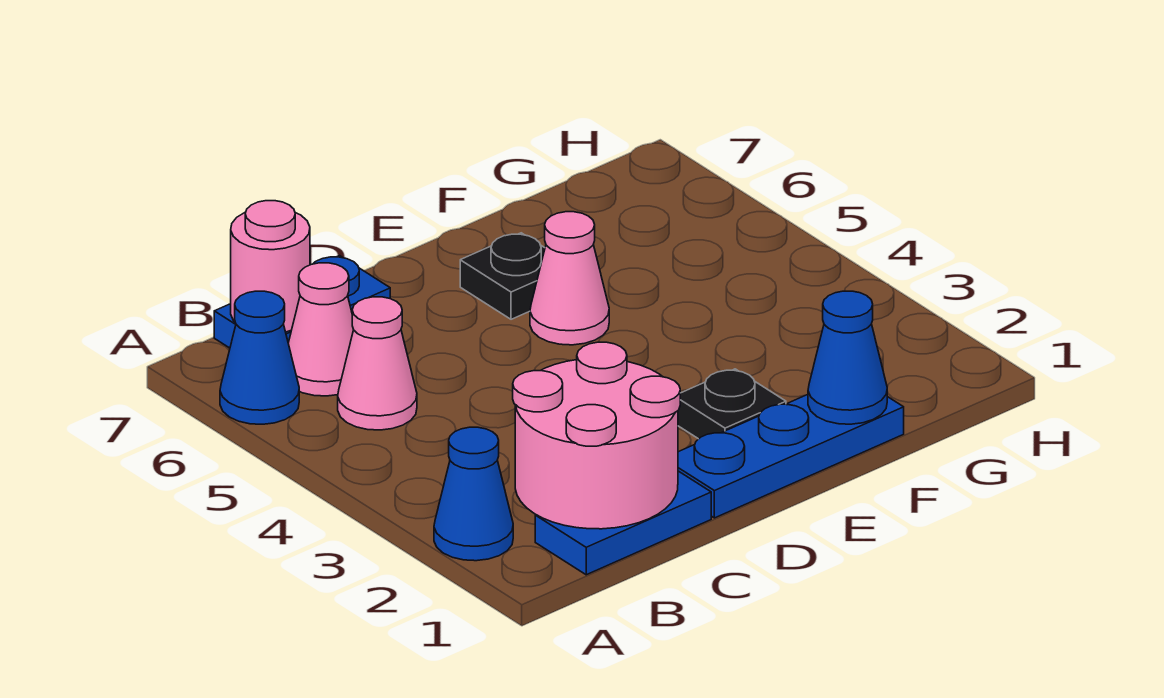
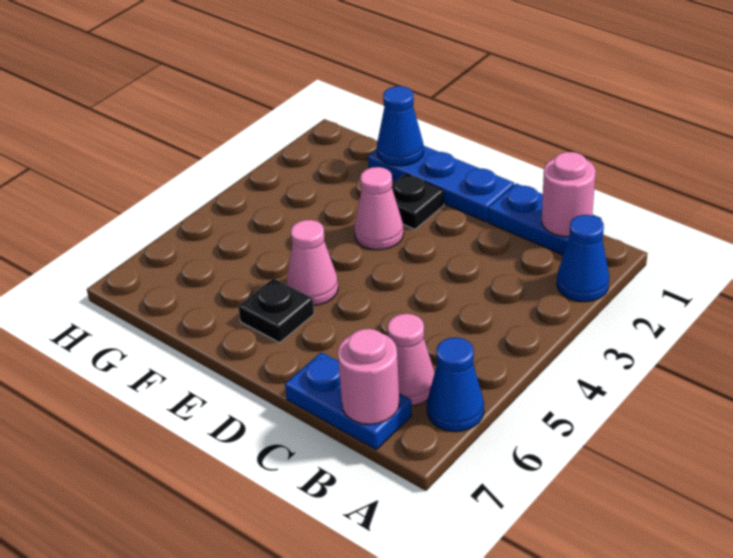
pink 2x2 round brick [513,342,680,529] -> pink 1x1 round brick [542,152,596,237]
pink 1x1 cone [338,297,417,430] -> pink 1x1 cone moved to [354,167,404,250]

